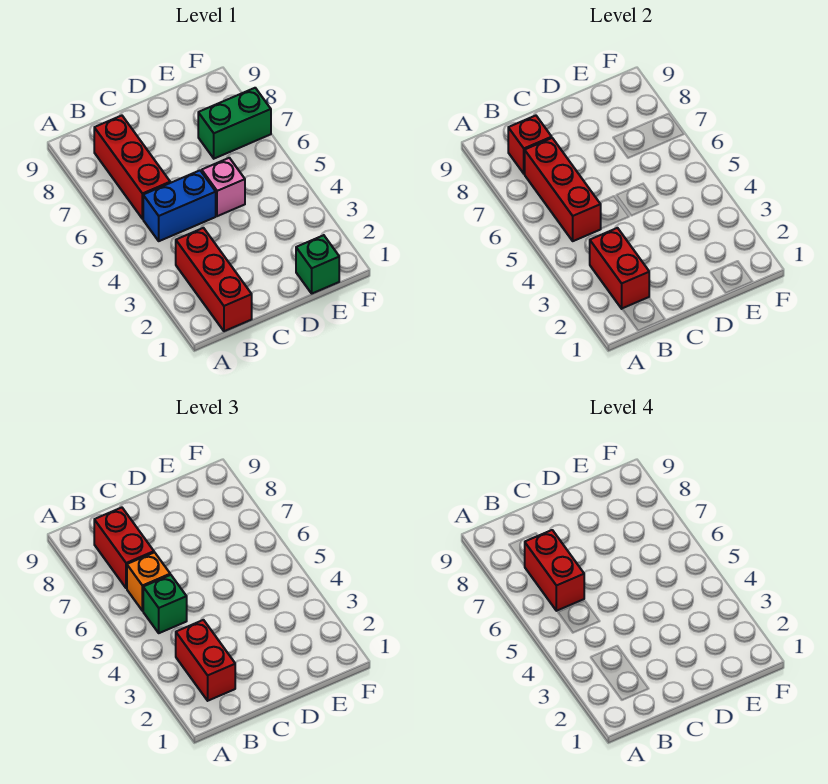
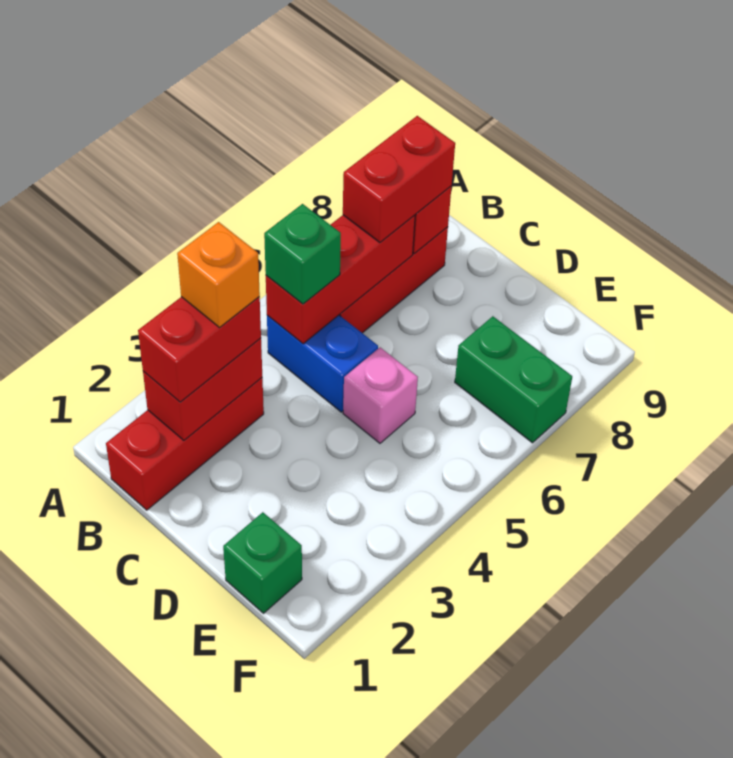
orange 1x1 brick [127,552,170,611] -> orange 1x1 brick moved to [177,222,260,328]
red 1x2 brick [525,530,584,611] -> none

